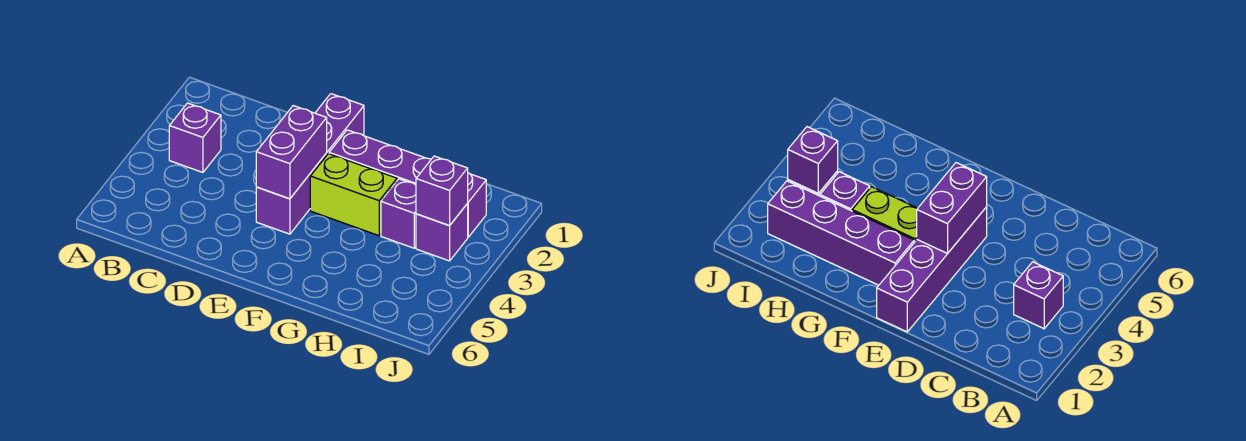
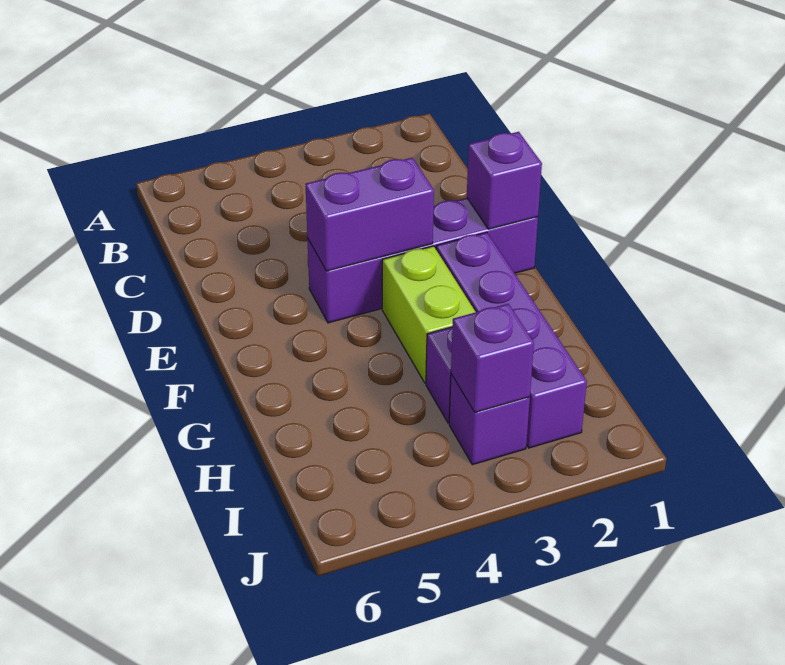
purple 1x1 brick [169,103,221,172] -> purple 1x1 brick moved to [467,132,542,229]

